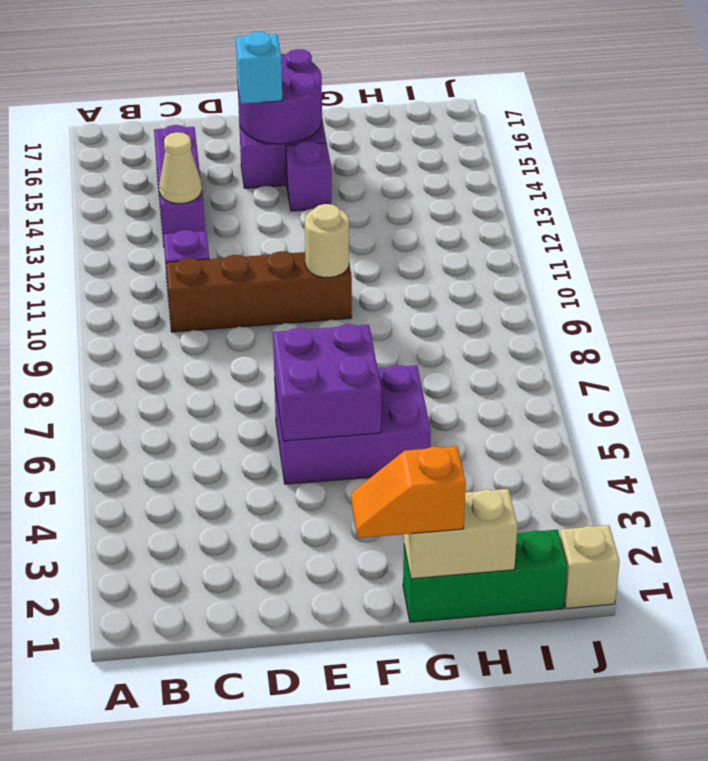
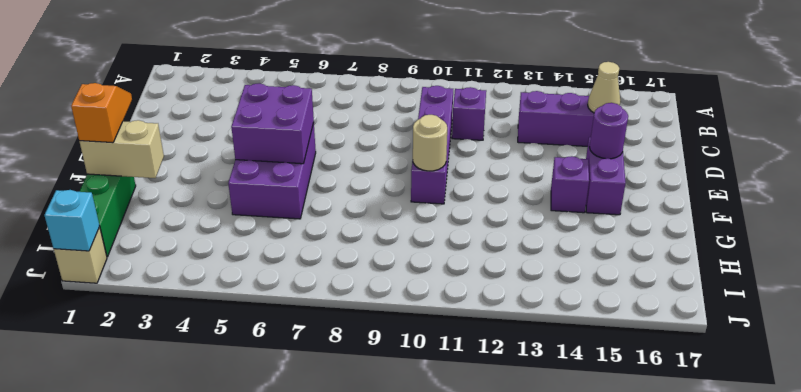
brown 1x4 brick [166,251,352,332] -> purple 1x4 brick [411,86,453,204]
tan 1x1 cone [159,132,202,204] -> tan 1x1 cone moved to [588,62,620,113]
purple 2x2 round brick [238,49,322,144] -> purple 1x1 round brick [589,103,628,159]
cyan 1x1 brick [236,32,282,104] -> cyan 1x1 brick moved to [44,190,100,251]
tan 1x2 brick [404,489,517,579] -> tan 1x2 brick turned to [79,120,164,178]

